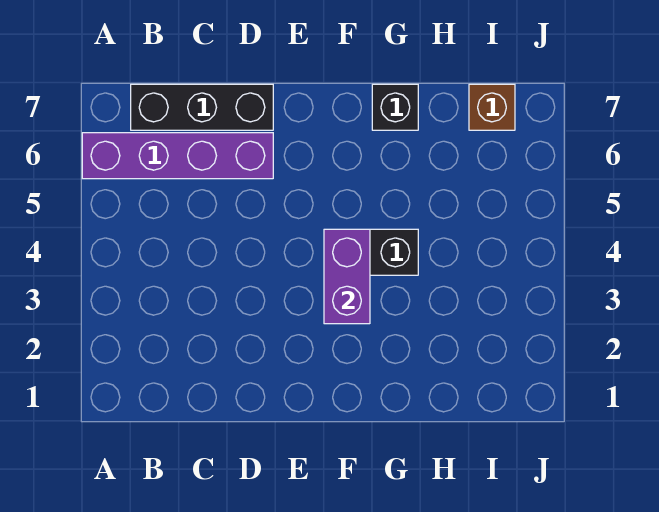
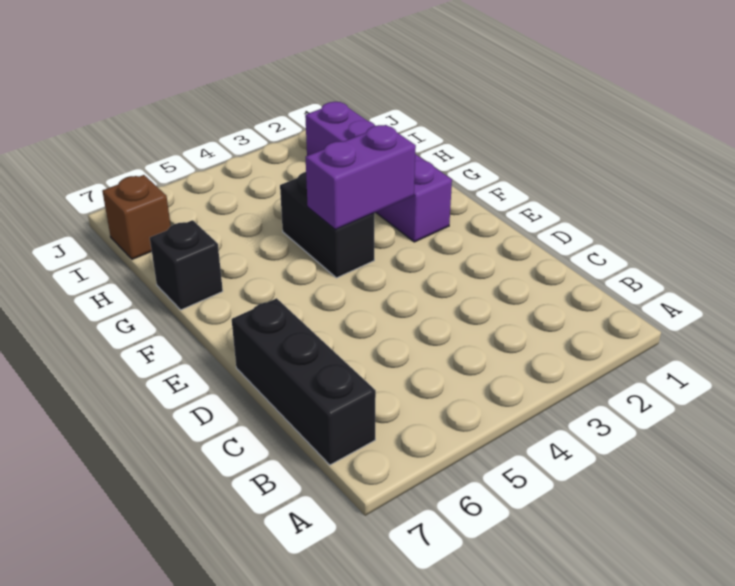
purple 1x4 brick [82,133,273,179] -> purple 1x4 brick moved to [305,102,452,242]

